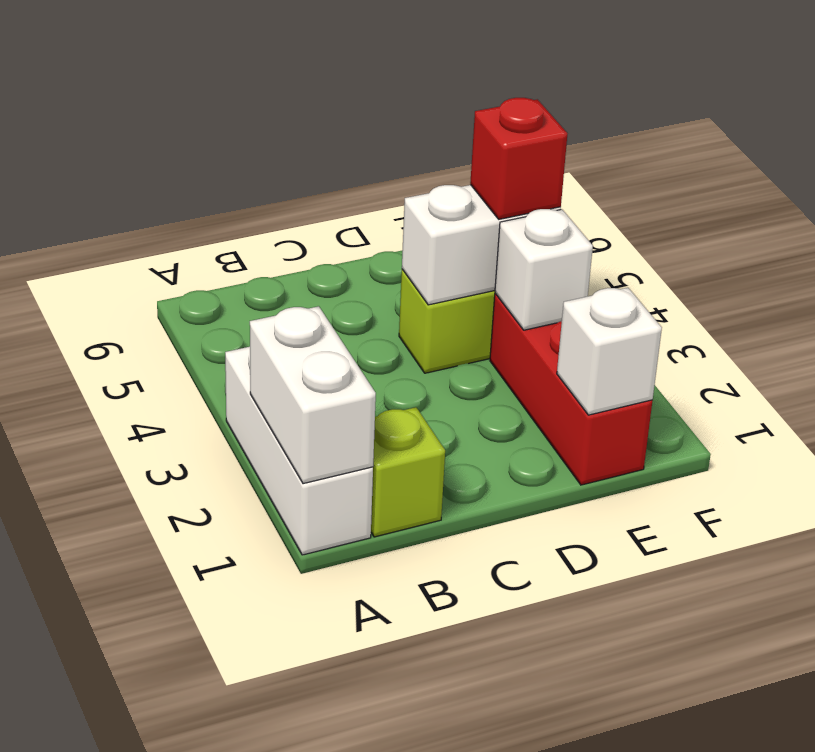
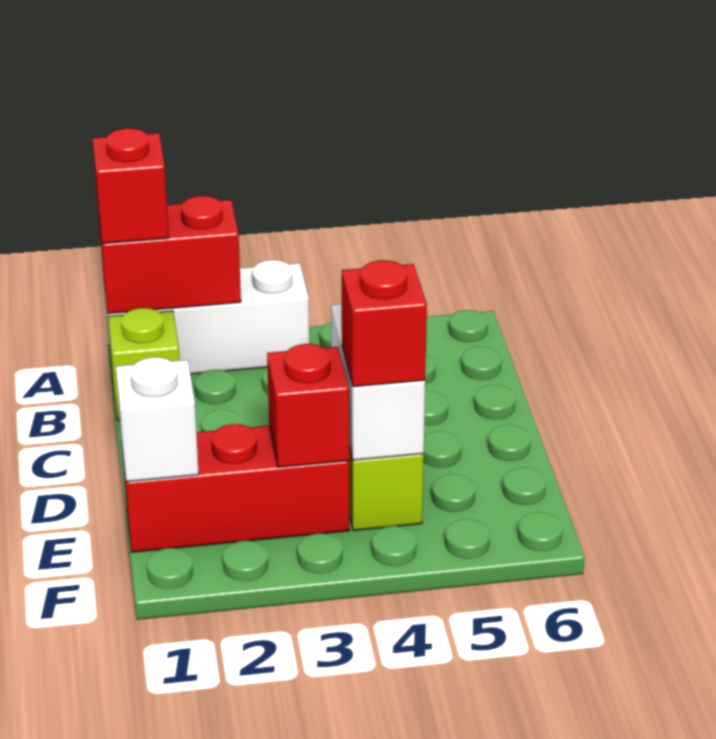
white 1x2 brick [250,306,376,484] -> red 1x2 brick [99,196,241,314]
none -> red 1x1 brick [93,128,169,244]
white 1x1 brick [495,209,593,330] -> red 1x1 brick [267,344,349,467]

